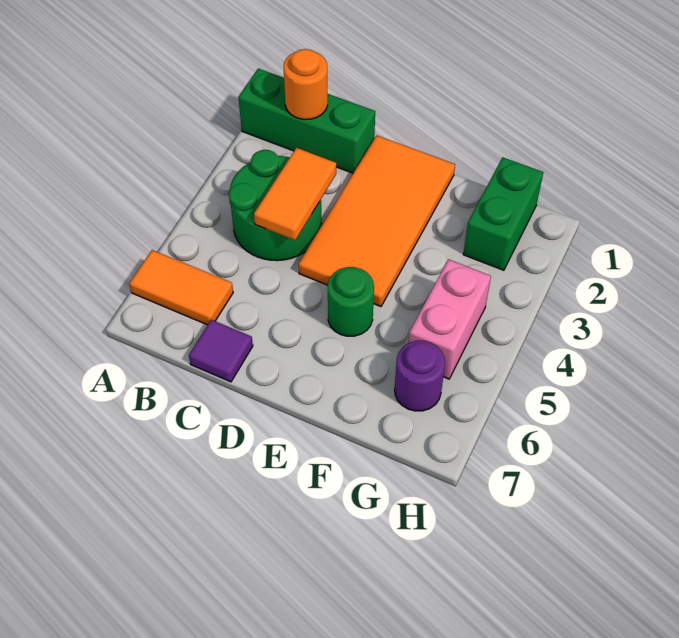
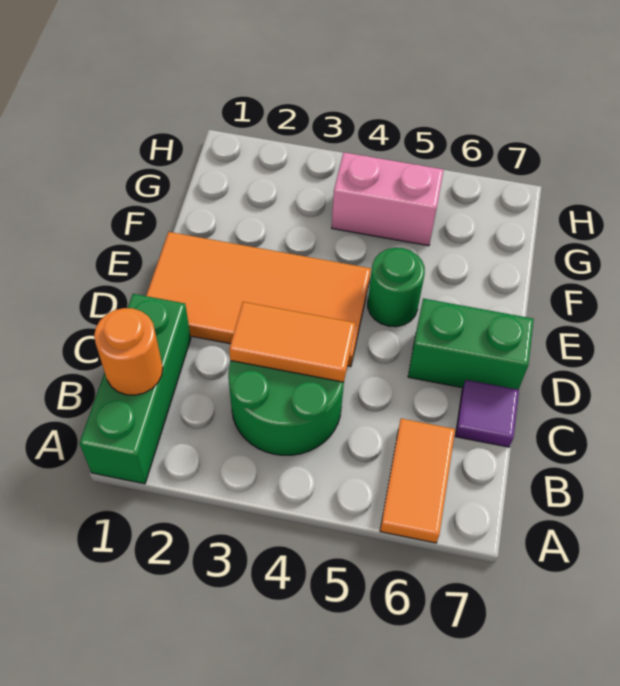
green 1x2 brick [463,157,543,270] -> green 1x2 brick moved to [408,299,534,390]
purple 1x1 round brick [395,341,445,411] -> none

